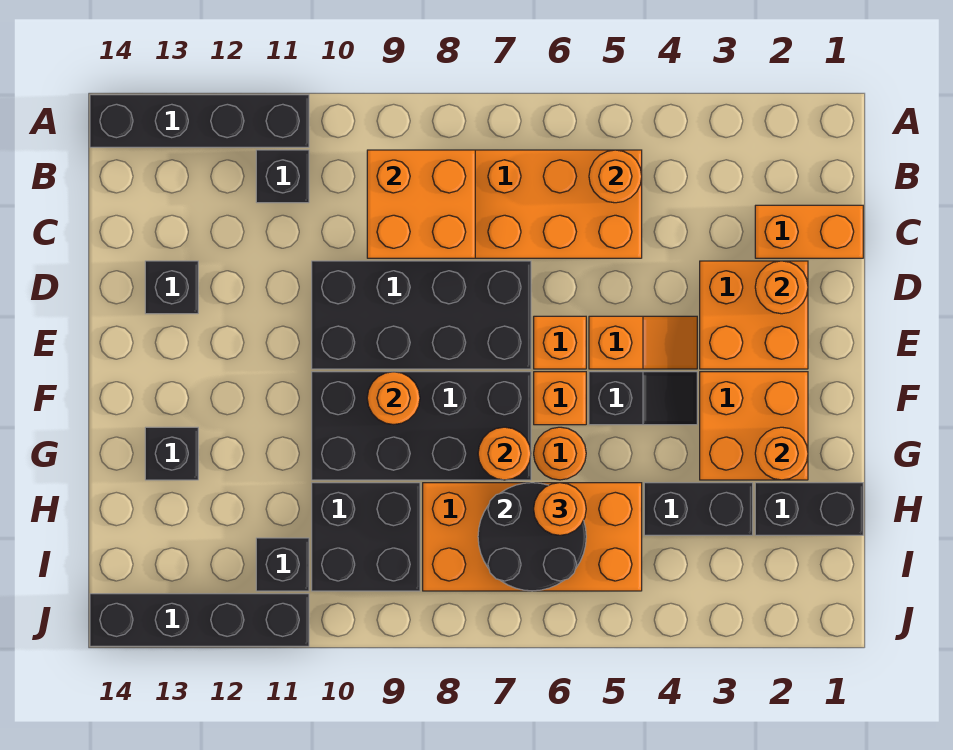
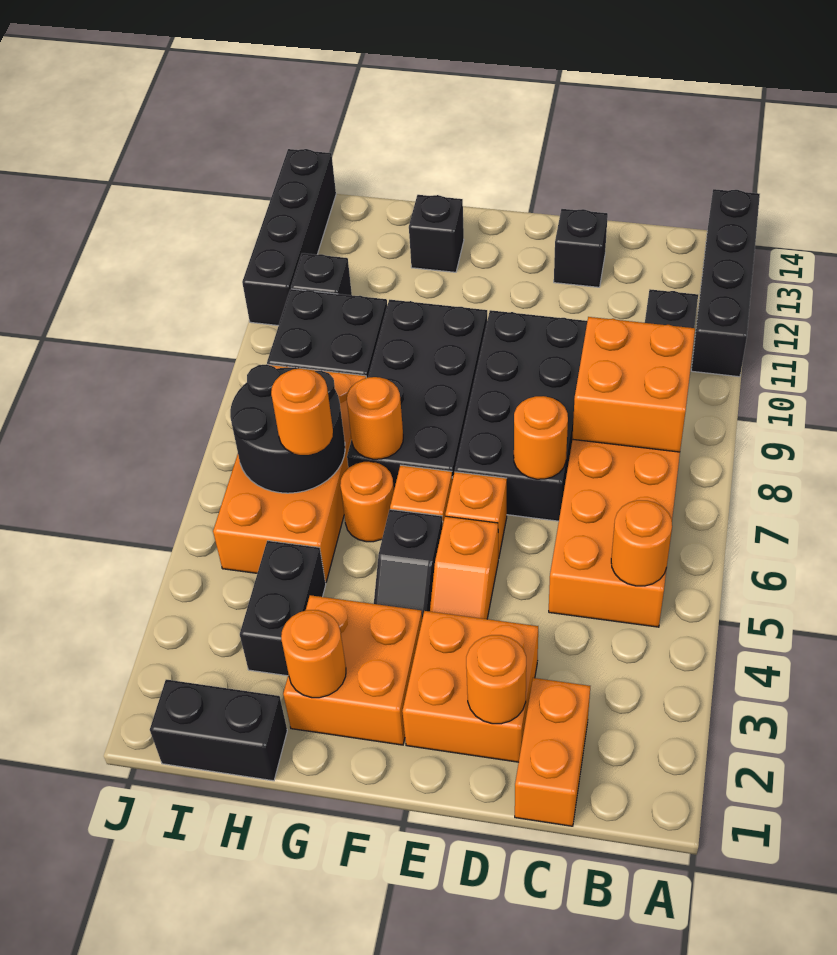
orange 1x1 round brick [367,372,420,425] -> orange 1x1 round brick moved to [514,396,568,479]
black 1x2 brick [755,483,863,535] -> black 1x2 brick turned to [150,680,287,781]

